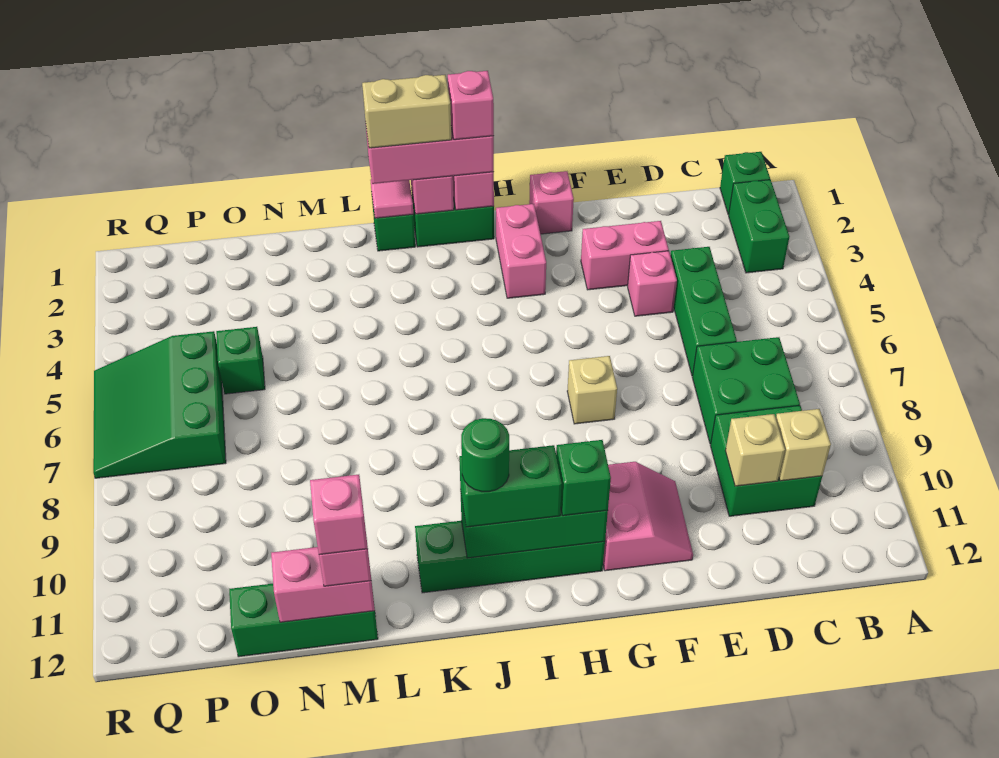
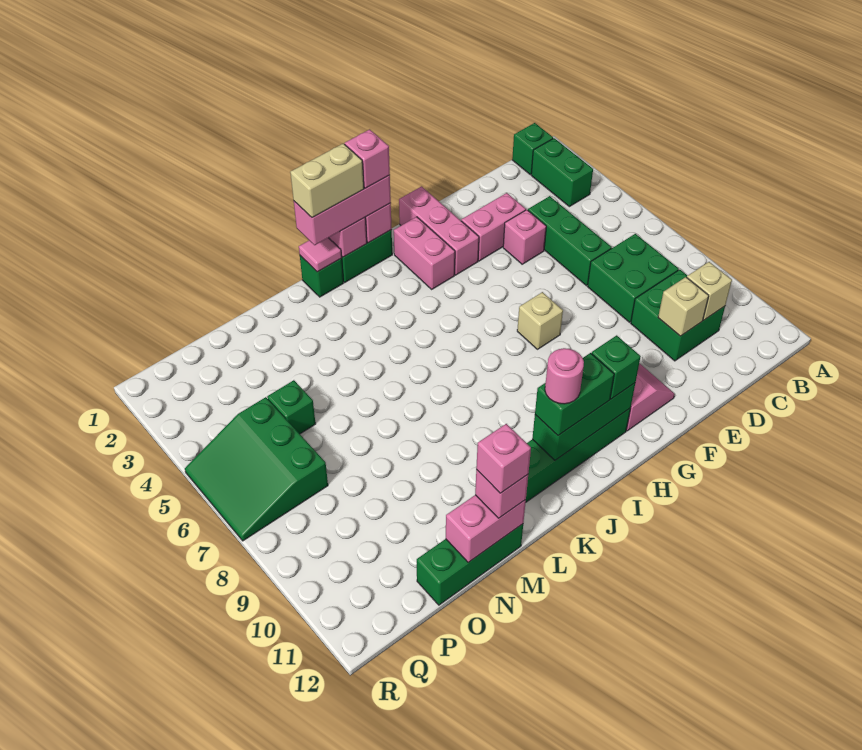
pink 1x1 brick [529,171,574,234] -> pink 1x3 brick [399,186,479,275]
green 1x1 round brick [461,418,509,492] -> pink 1x1 round brick [545,348,584,404]

